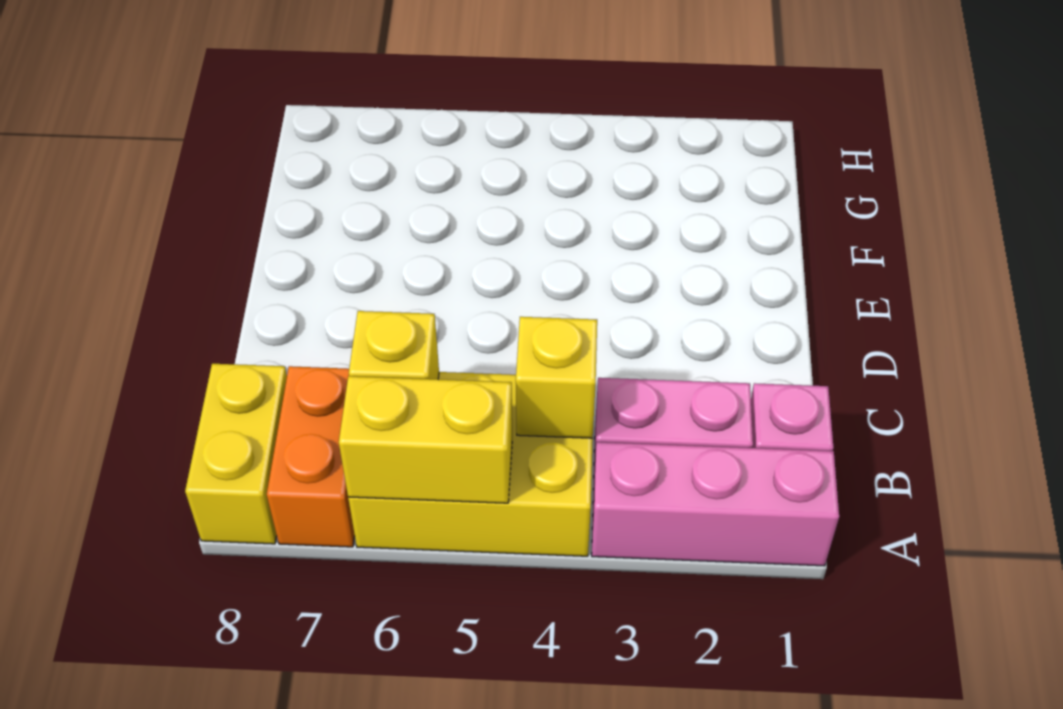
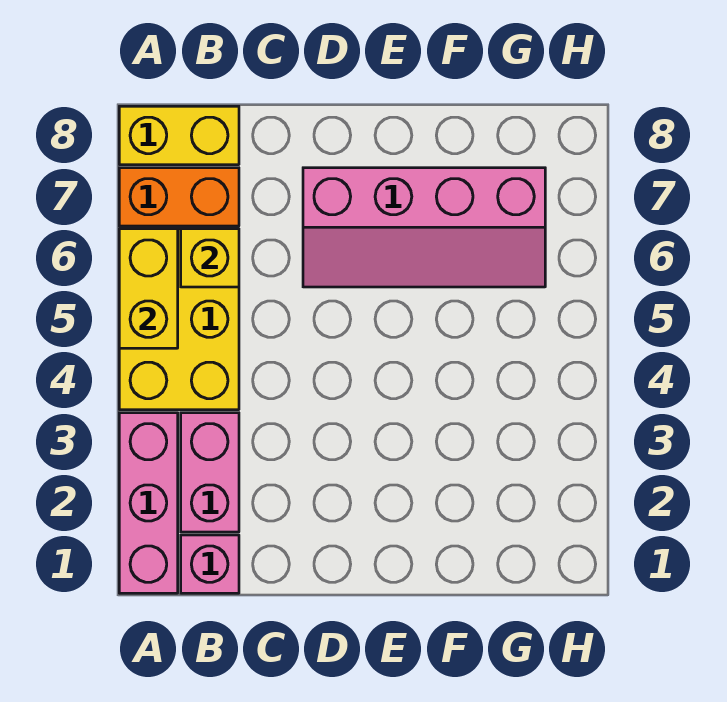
yellow 1x1 brick [516,317,597,438] -> none
none -> pink 2x4 slope [303,168,545,287]

